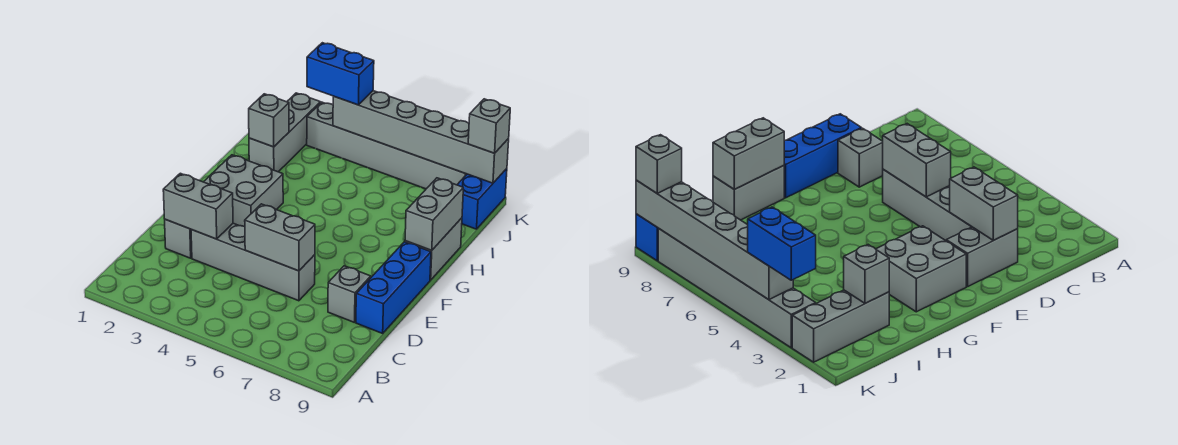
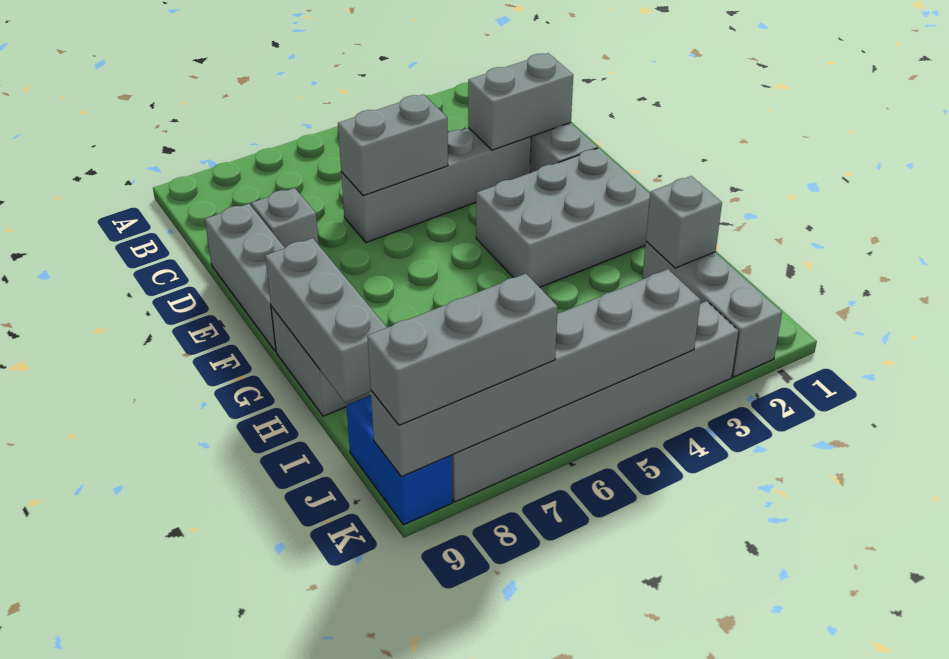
blue 1x3 brick [356,242,431,333] -> grey 1x3 brick [205,204,284,351]
grey 2x2 brick [204,155,283,227] -> grey 2x3 brick [476,148,650,287]
grey 1x2 brick [405,178,463,251] -> grey 1x3 brick [265,238,387,403]
blue 1x2 brick [307,43,374,105] -> none
grey 1x1 brick [468,99,510,153] -> grey 1x3 brick [367,274,558,425]

